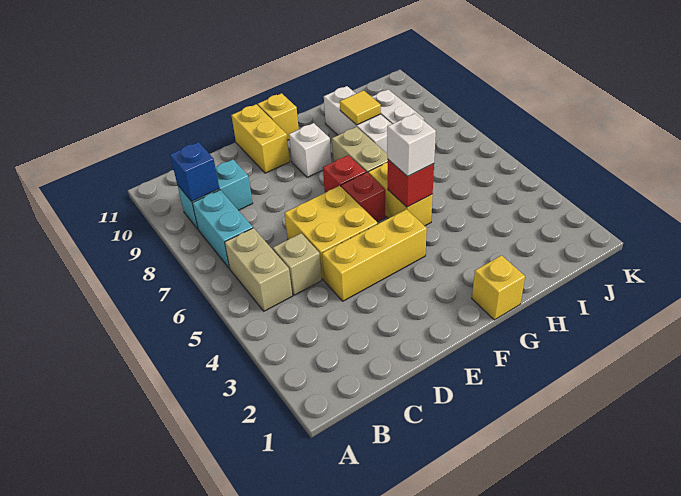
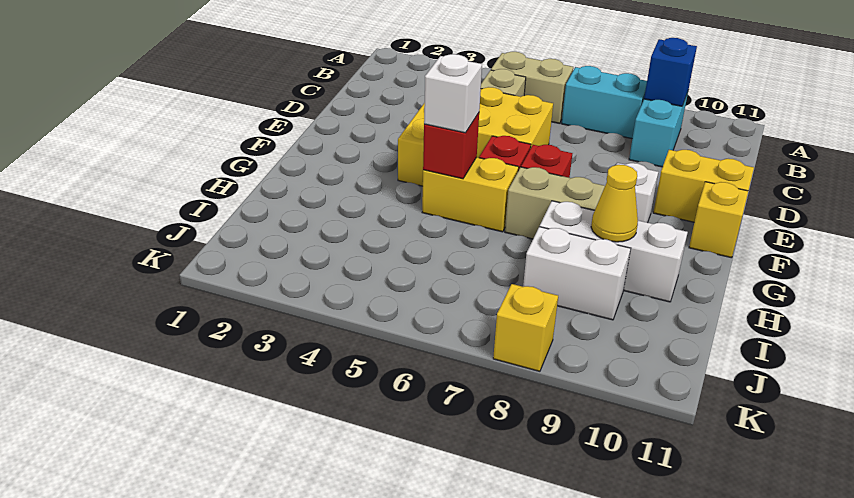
yellow 1x1 brick [472,255,525,320] -> yellow 1x1 brick moved to [493,284,558,371]
yellow 1x1 tile [340,91,381,125] -> yellow 1x1 cone [591,165,638,242]

